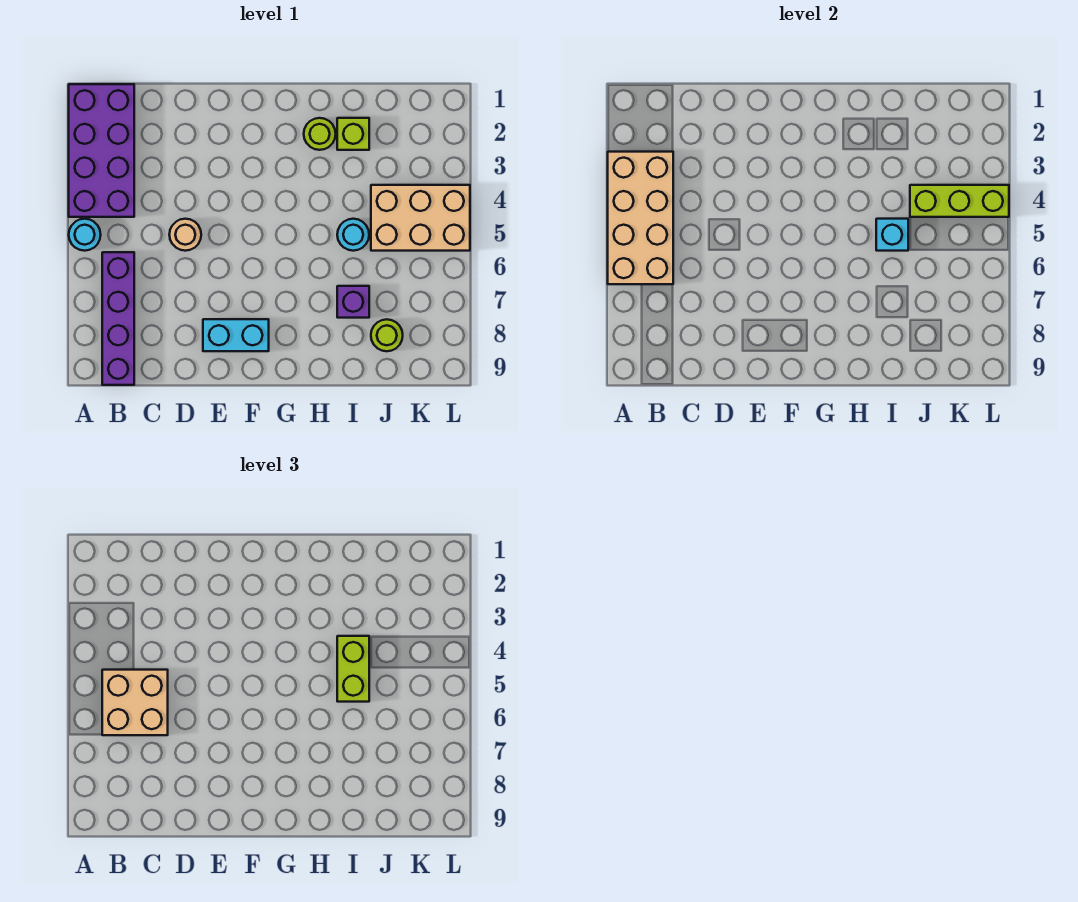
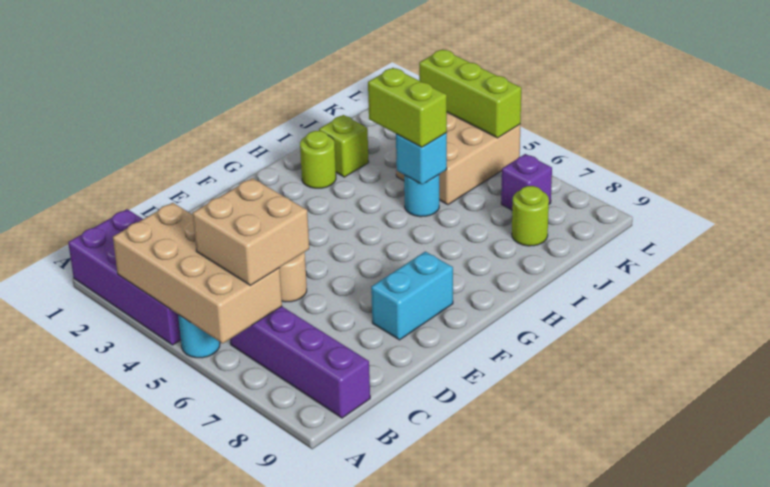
purple 1x1 brick [337,286,369,318] -> purple 1x1 brick moved to [501,154,552,210]
lime 1x3 brick [910,185,1009,217] -> lime 1x3 brick turned to [419,49,521,138]

